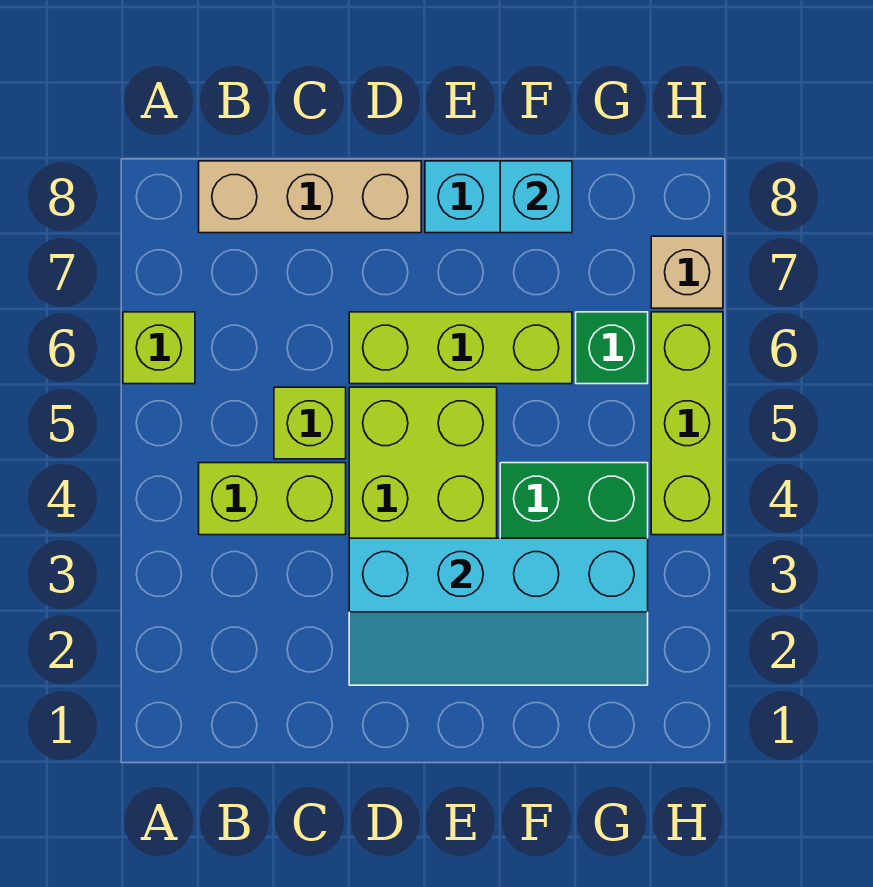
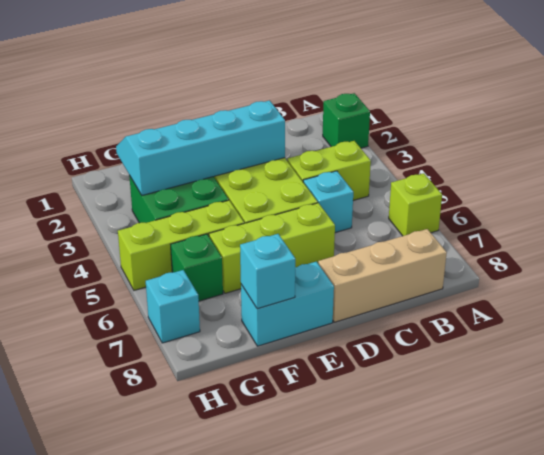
none -> green 1x1 brick [323,93,370,148]
lime 1x1 brick [274,387,346,459] -> cyan 1x1 brick [303,171,353,233]
lime 1x3 brick [651,312,723,535] -> lime 1x3 brick turned to [118,200,244,290]
tan 1x1 brick [651,236,723,308] -> cyan 1x1 brick [146,270,200,343]

